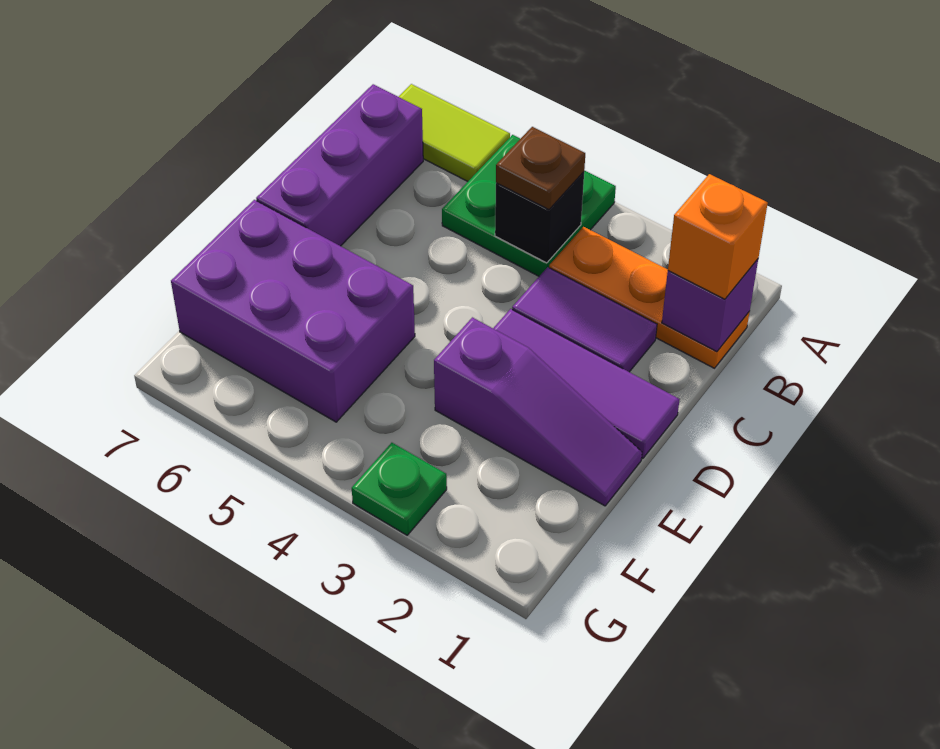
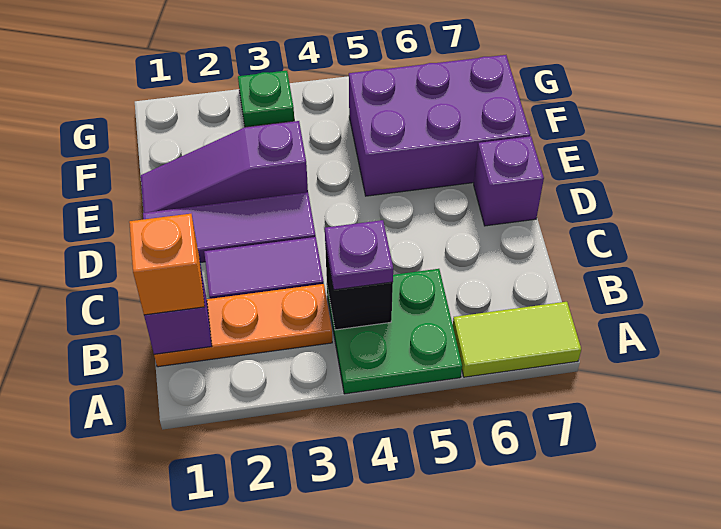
brown 1x1 plate [496,127,585,210] -> purple 1x1 plate [325,220,393,290]
purple 1x3 brick [256,84,423,246] -> purple 1x1 brick [474,136,544,226]

